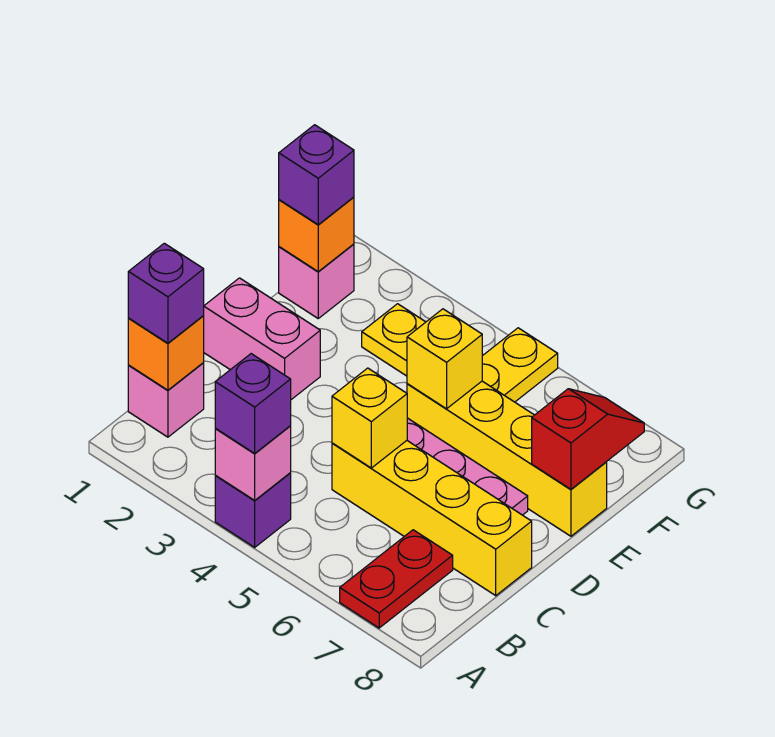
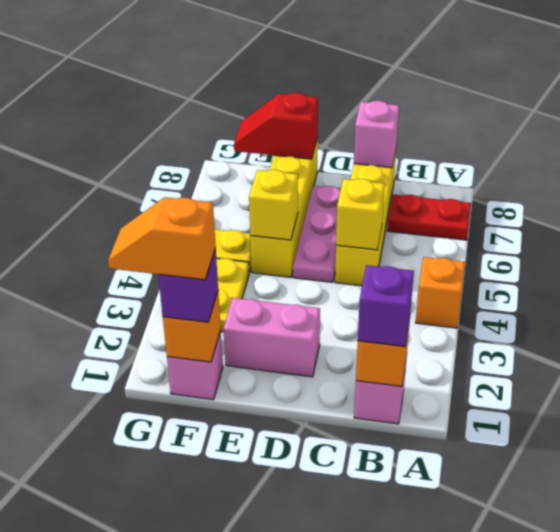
purple 1x1 brick [215,473,291,547] -> orange 1x1 brick [416,257,465,328]
pink 1x1 brick [215,426,291,501] -> pink 1x1 brick moved to [354,101,399,168]
purple 1x1 brick [215,354,291,454] -> none
pink 1x2 brick [203,278,320,400] -> pink 1x2 brick turned to [223,298,320,377]
none -> orange 1x2 slope [108,197,216,280]

